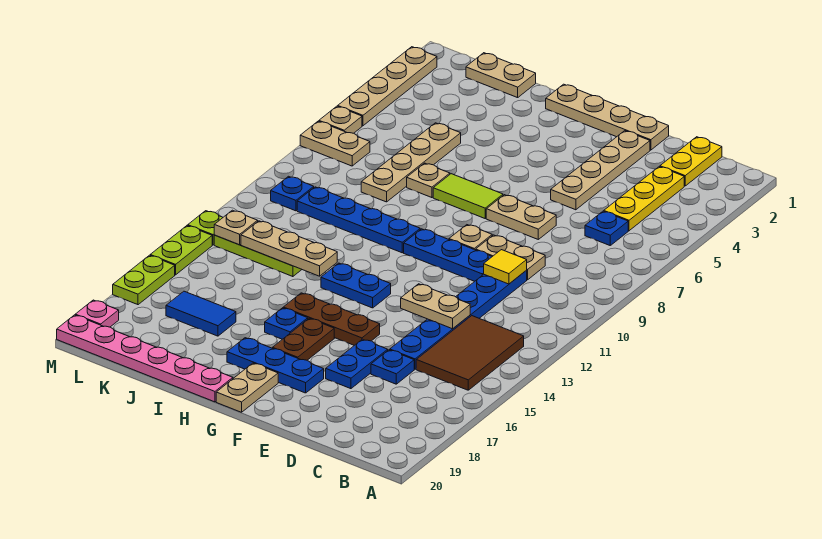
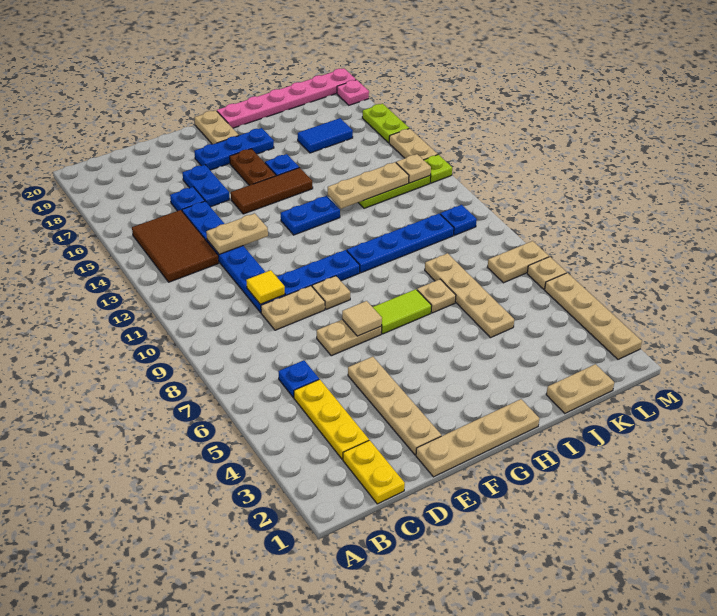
none -> tan 1x1 tile [342,301,382,336]
brown 1x3 plate [283,293,380,345] -> brown 1x3 tile [231,168,313,214]
lime 1x2 plate [150,226,212,275] -> tan 1x2 plate [389,129,438,160]

